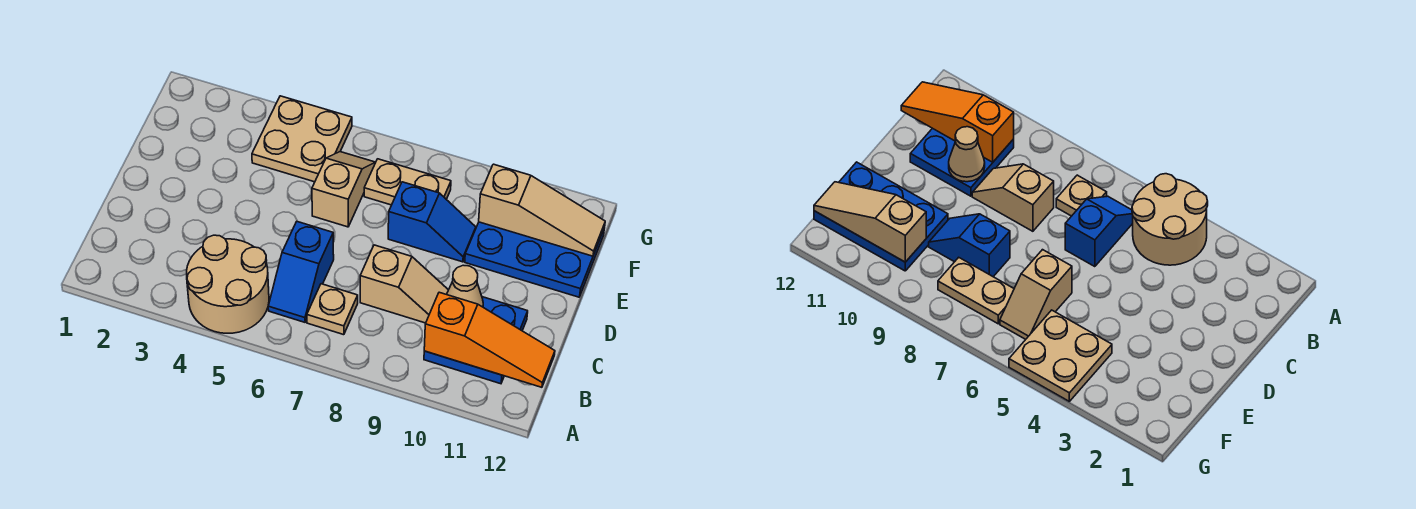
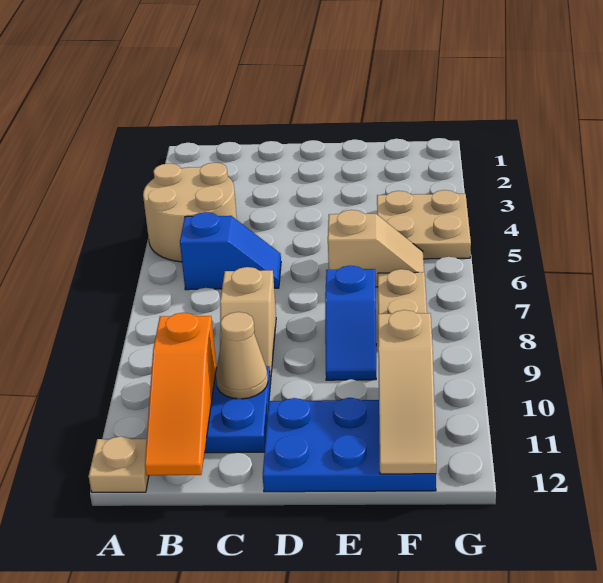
blue 1x2 slope [268,222,334,322] -> blue 1x2 slope turned to [180,212,281,290]
tan 1x1 plate [307,284,358,335] -> tan 1x1 plate moved to [89,436,149,492]
blue 2x3 plate [465,222,605,297] -> blue 2x3 plate turned to [263,398,436,492]

